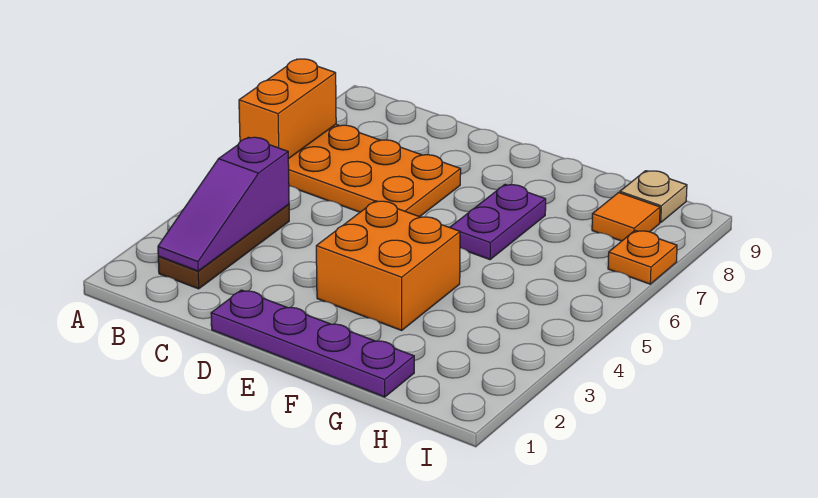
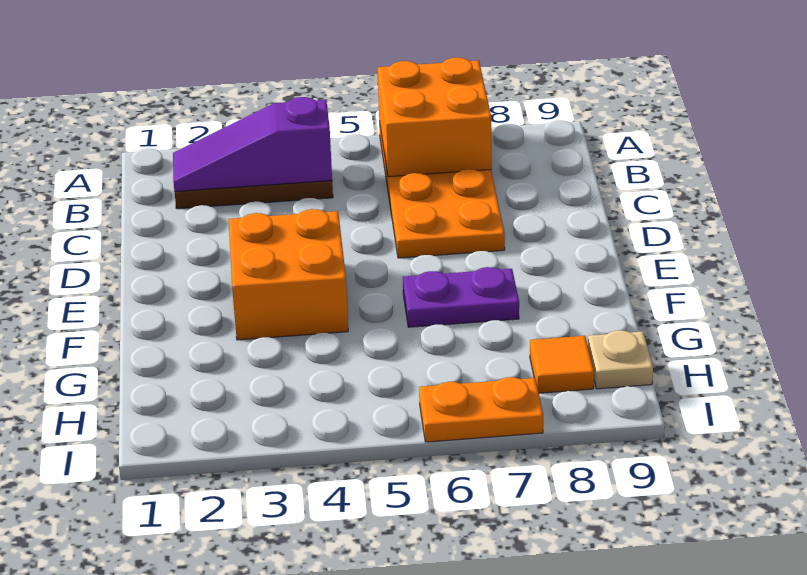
orange 1x2 brick [239,59,336,159] -> orange 2x2 brick [378,58,491,177]
purple 1x4 plate [211,290,414,397] -> none
orange 1x1 plate [608,230,677,284] -> orange 1x2 plate [419,377,543,442]

